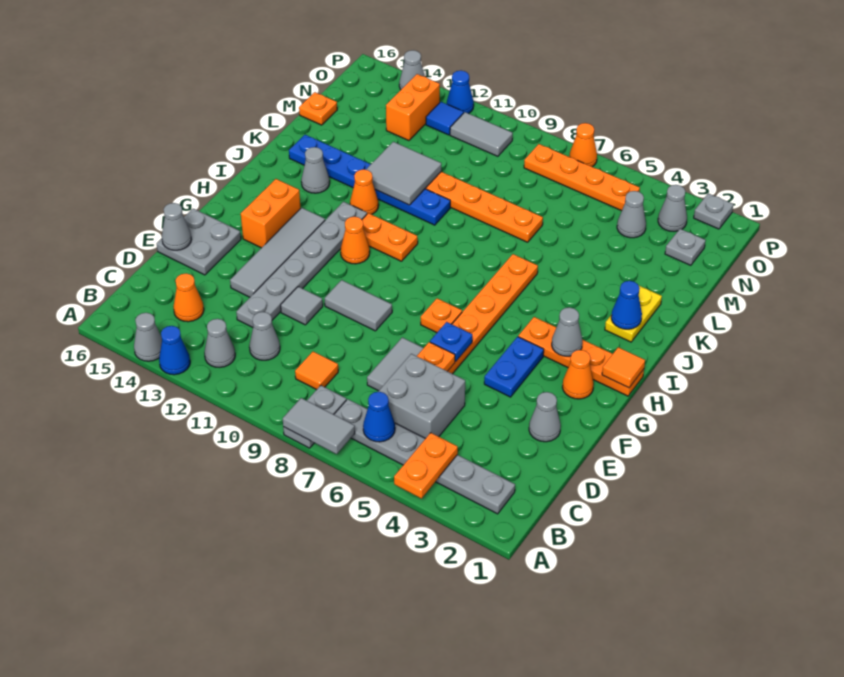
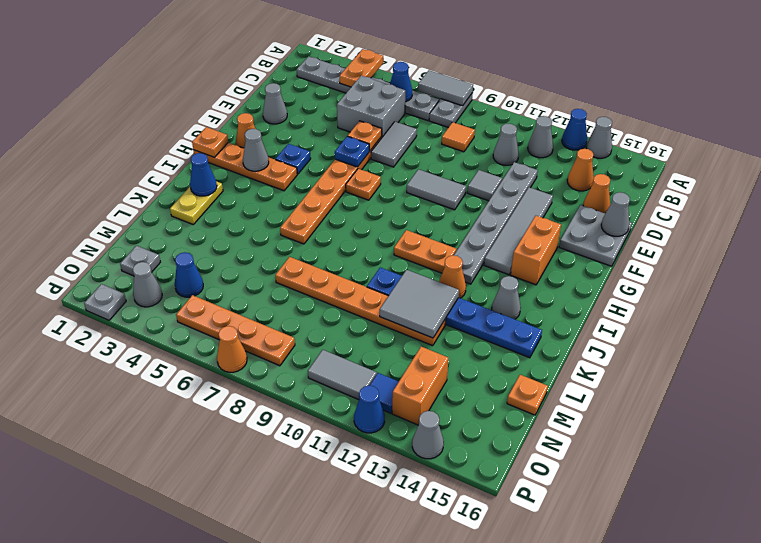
blue 1x2 plate [484,337,544,397] -> blue 1x1 plate [275,144,311,174]
orange 1x1 tile [602,347,645,388] -> orange 1x1 plate [192,127,228,157]
orange 1x1 cone [341,217,370,264] -> orange 1x1 cone moved to [583,174,610,214]
grey 1x1 cone [617,191,646,238] -> blue 1x1 cone [175,252,203,297]

